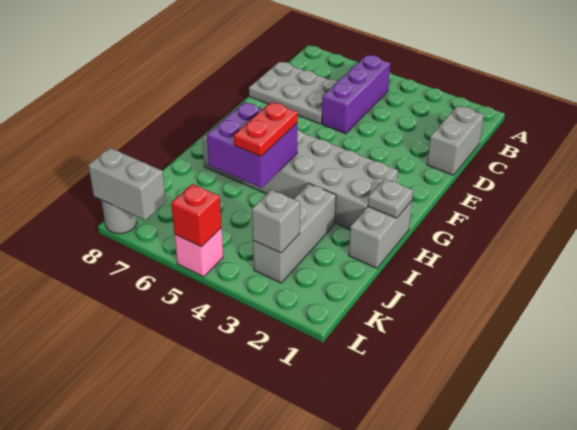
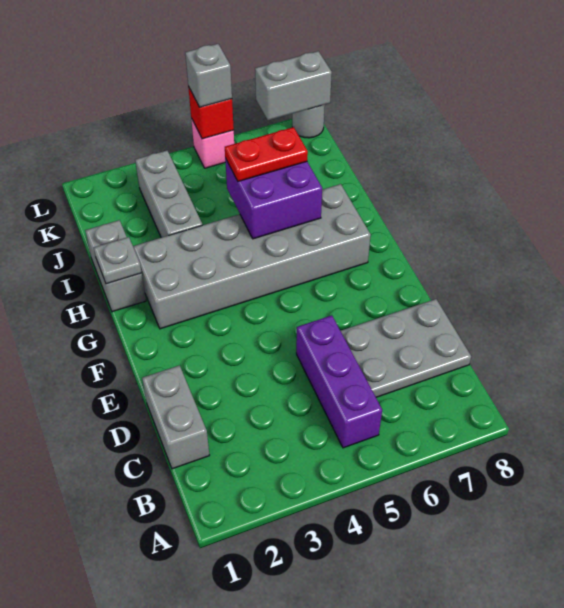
red 1x2 plate [234,102,298,156] -> red 1x2 plate turned to [225,127,308,181]
grey 1x1 brick [252,190,300,253] -> grey 1x1 brick moved to [185,44,232,107]

